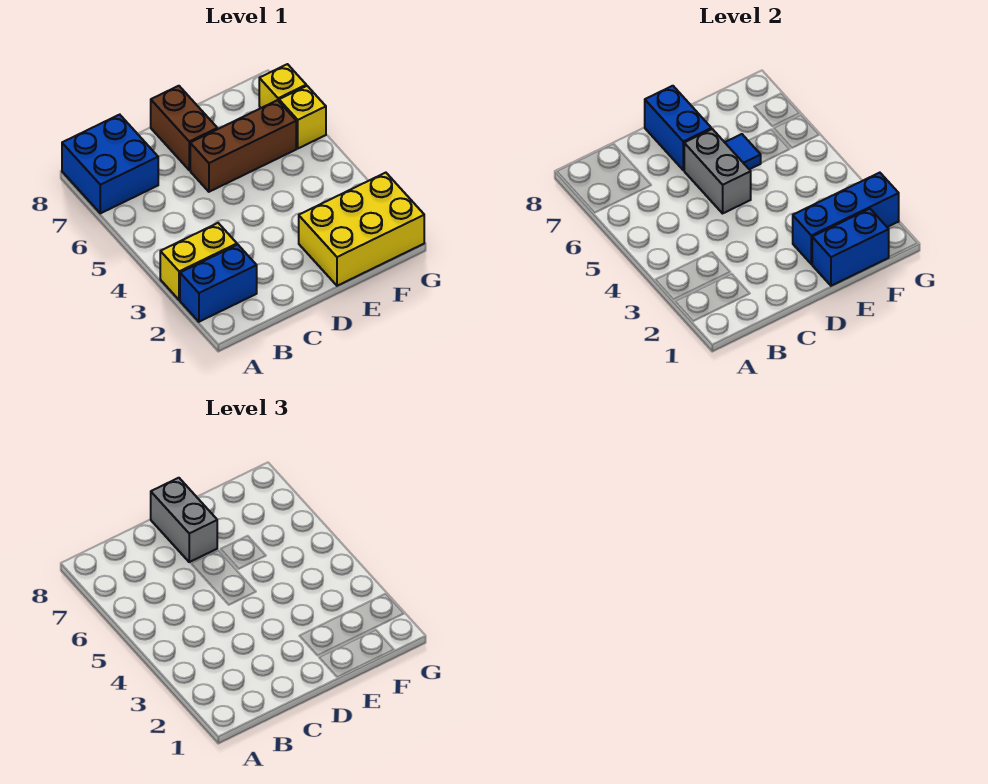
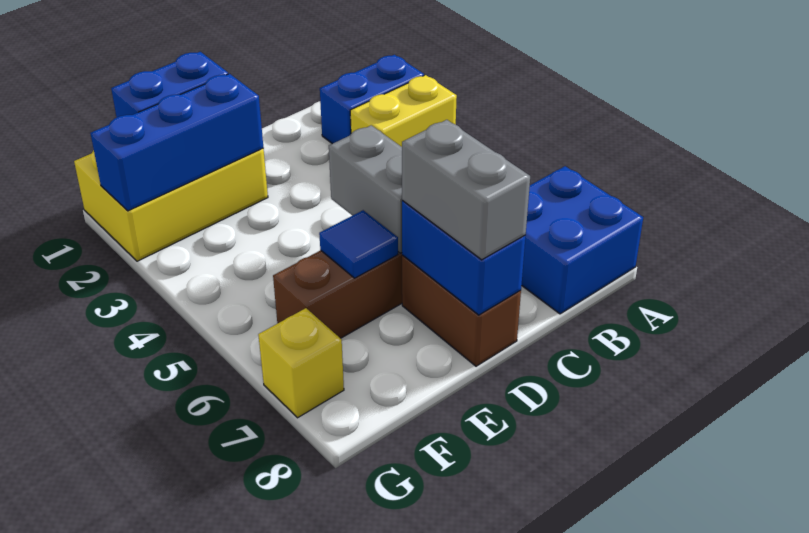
yellow 1x1 brick [279,86,326,148] -> none

